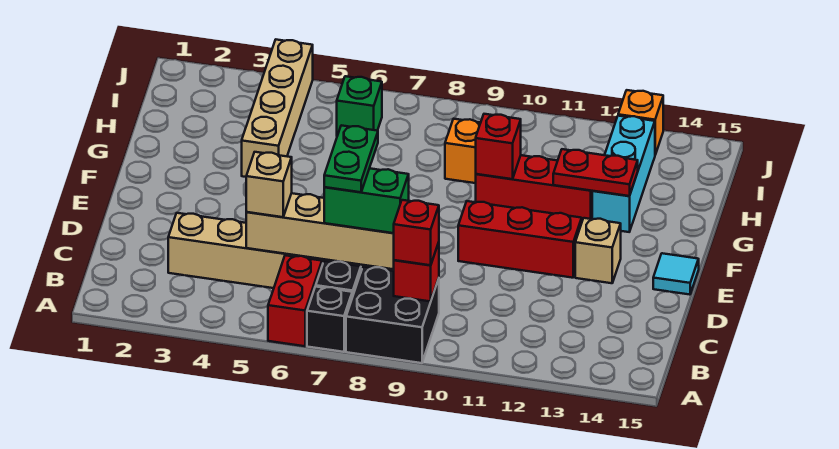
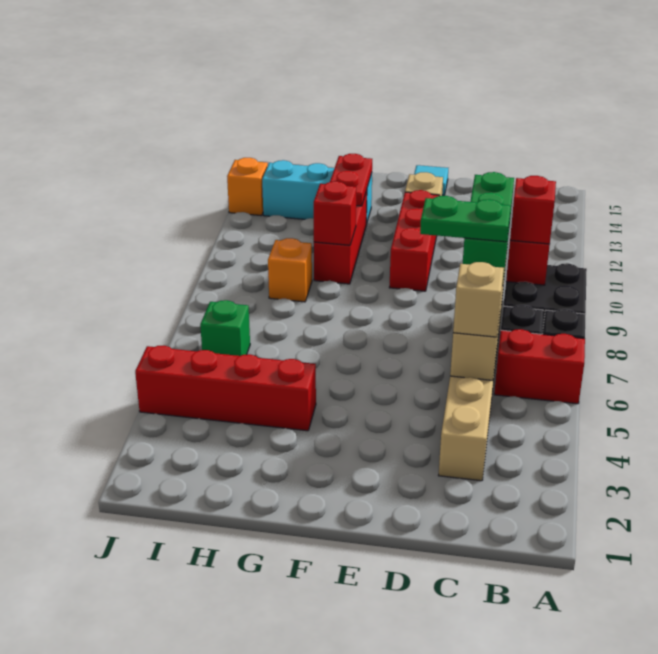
green 1x2 brick [324,168,409,233] -> green 1x3 brick [462,172,514,286]
tan 1x4 brick [242,40,313,177] -> red 1x4 brick [135,346,316,431]

